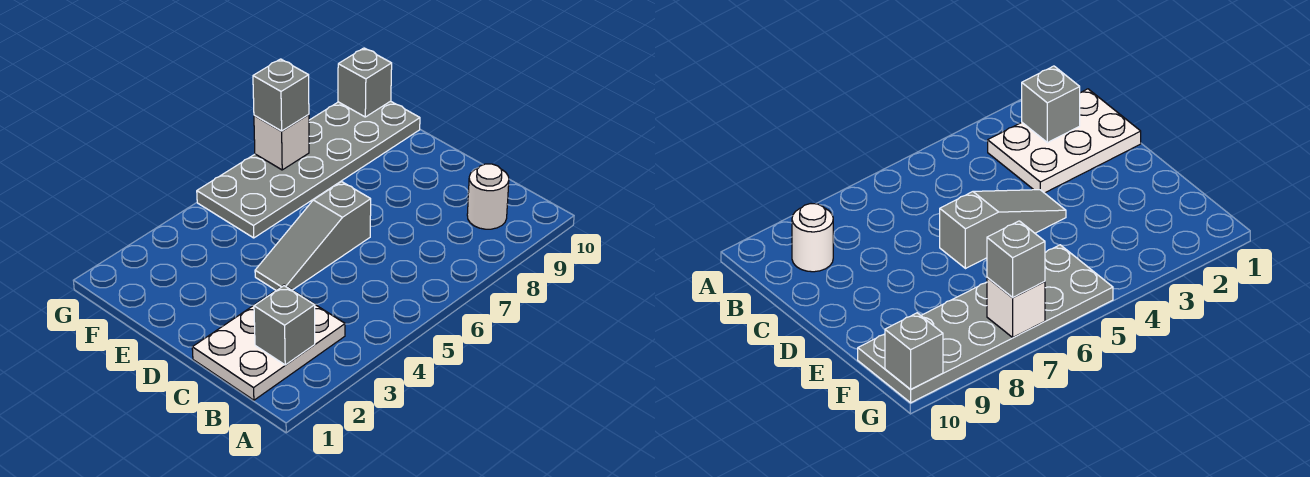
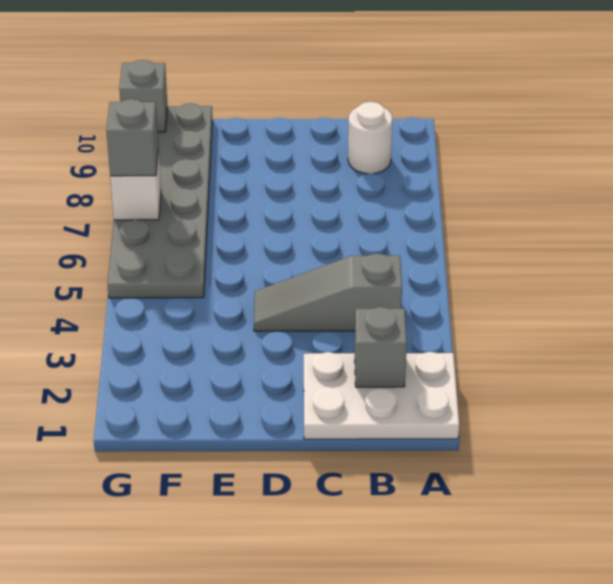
white 2x3 plate [192,285,345,400] -> white 2x3 plate turned to [304,352,459,439]
grey 1x3 slope [255,182,371,290] -> grey 1x3 slope turned to [254,254,402,331]

